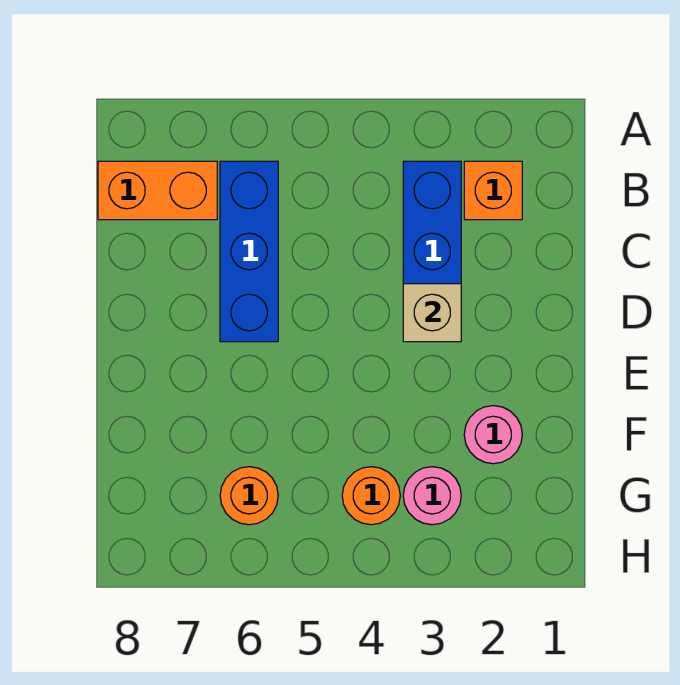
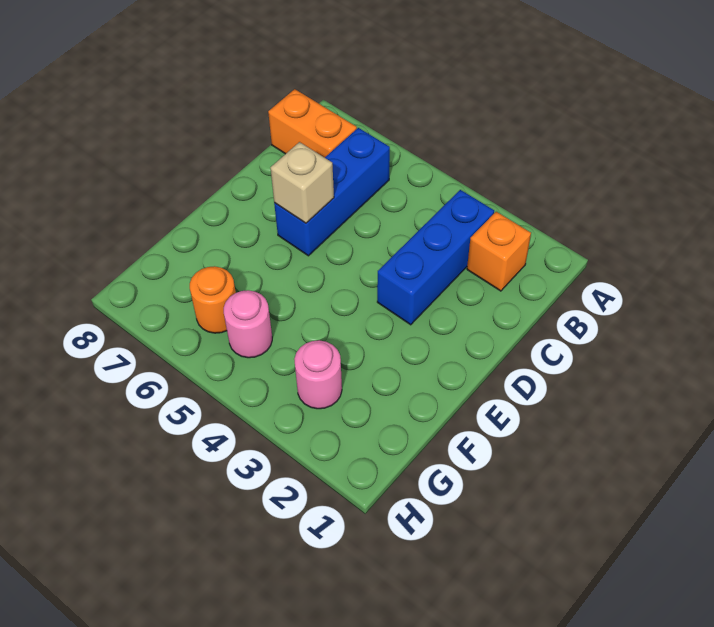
tan 1x1 brick [403,284,461,342] -> tan 1x1 brick moved to [271,142,334,223]
pink 1x1 round brick [464,406,522,464] -> pink 1x1 round brick moved to [224,290,272,358]
orange 1x1 round brick [342,467,400,525] -> none

